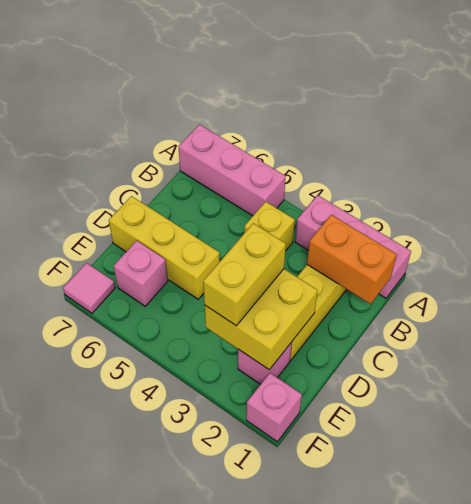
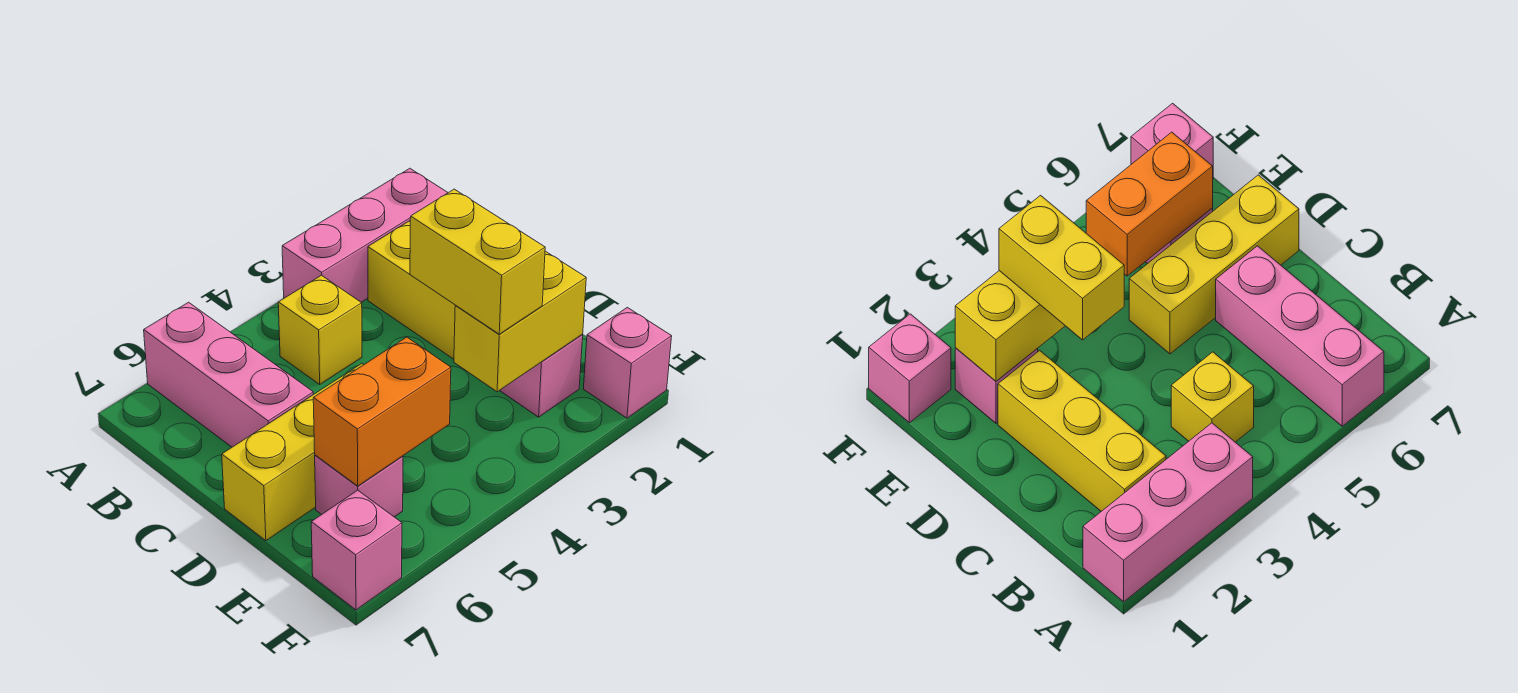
pink 1x3 brick [179,124,286,216] -> pink 1x3 brick turned to [144,302,313,447]
orange 1x2 brick [307,215,397,304] -> orange 1x2 brick moved to [313,337,451,486]
yellow 2x2 brick [205,269,318,370] -> yellow 1x2 brick [454,251,586,392]
pink 1x1 tile [63,263,115,313] -> pink 1x1 brick [311,490,402,610]

